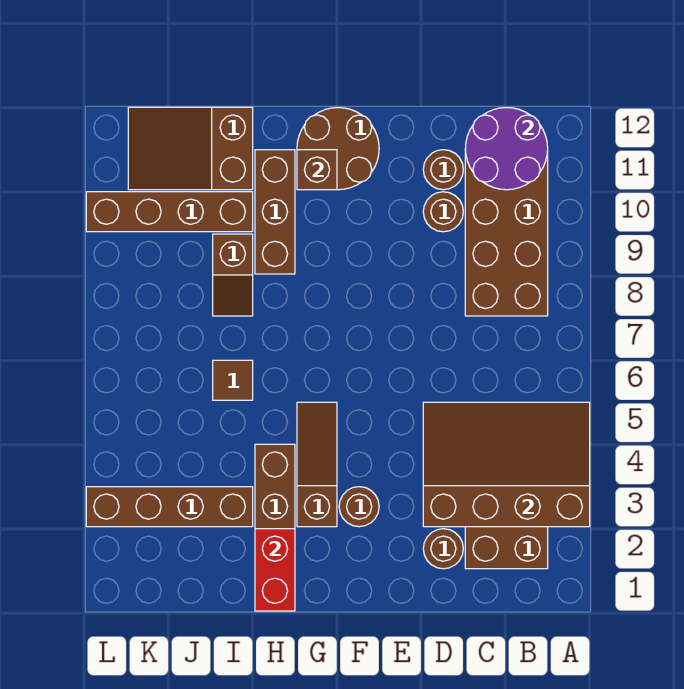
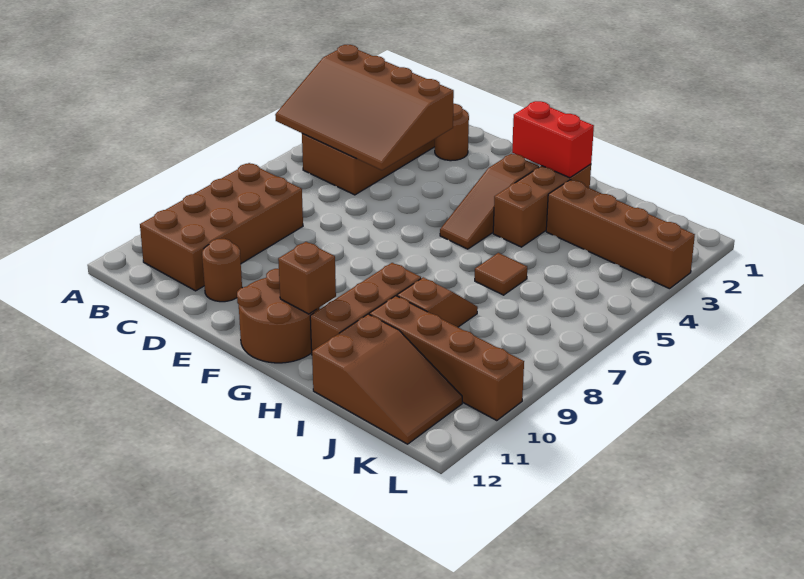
purple 2x2 round brick [465,108,548,190] -> none
brown 1x1 round brick [423,192,463,232] -> none
brown 1x1 round brick [339,487,379,527] -> none
red 1x2 brick [255,529,295,611] -> red 1x2 brick turned to [512,101,594,178]

